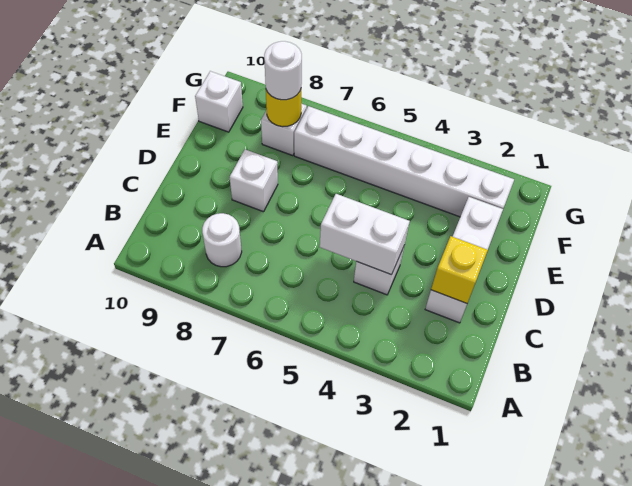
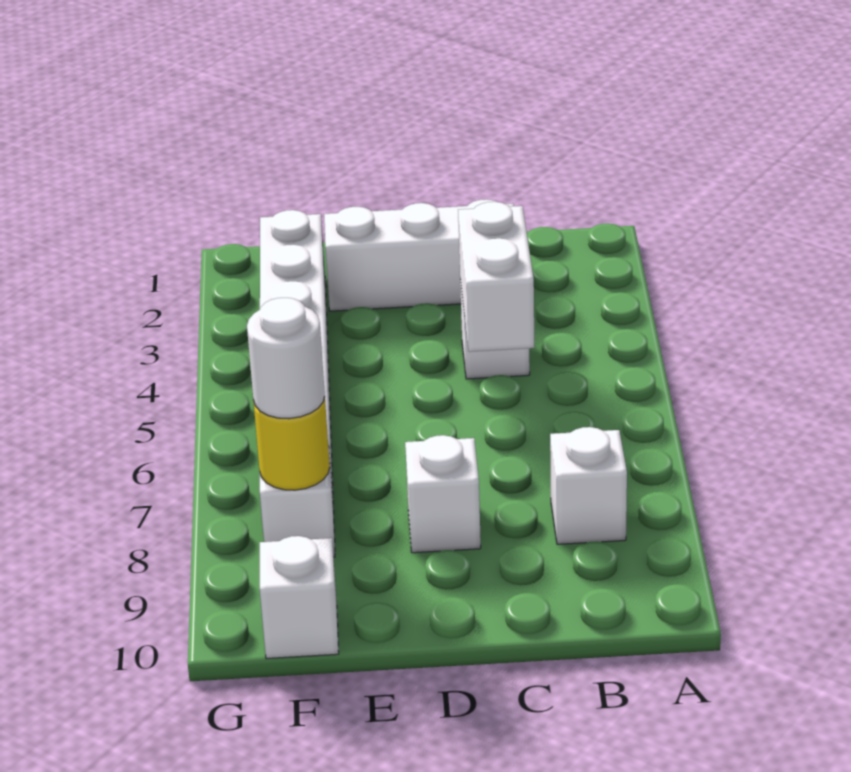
white 1x1 round brick [202,213,242,267] -> white 1x1 brick [550,427,627,544]
yellow 1x1 brick [431,236,488,303] -> none

